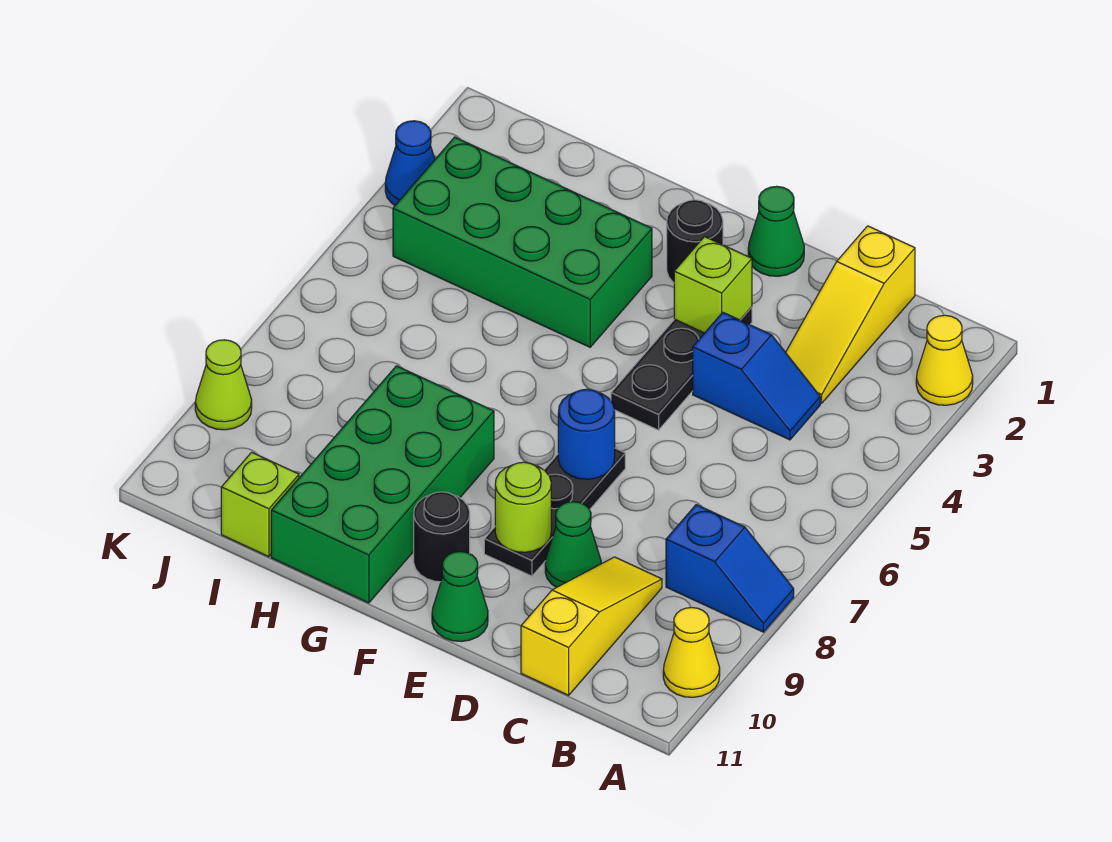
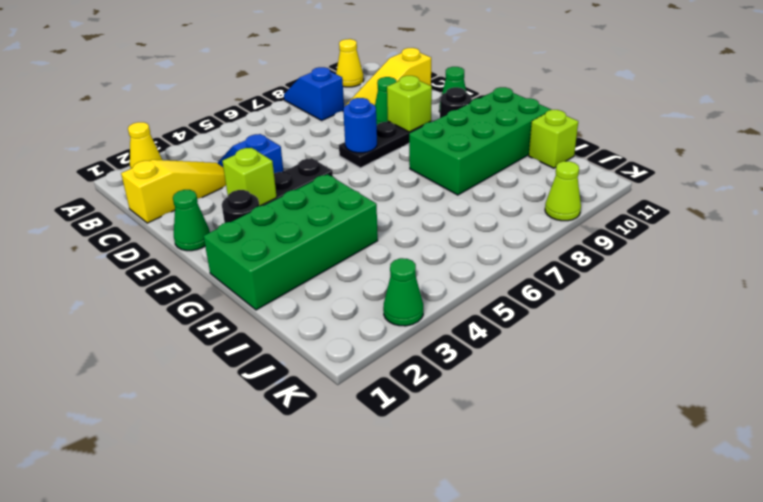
lime 1x1 round brick [495,462,551,552] -> lime 1x1 brick [387,76,432,132]
green 2x4 brick [393,137,652,347] -> green 2x4 brick turned to [204,174,378,310]
blue 1x1 cone [385,121,435,205] -> green 1x1 cone [383,258,423,326]

